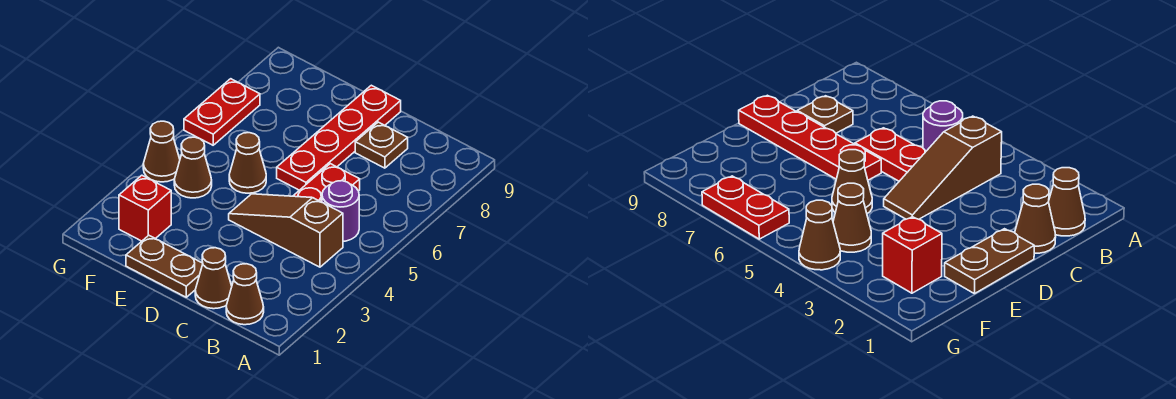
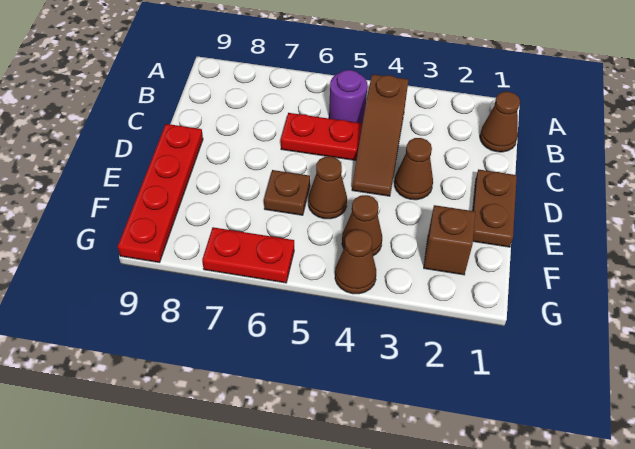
brown 1x1 cone [195,248,232,309] -> brown 1x1 cone moved to [394,138,433,200]
brown 1x1 plate [355,122,408,168] -> brown 1x1 plate moved to [264,170,310,215]
red 1x4 plate [277,85,401,190] -> red 1x4 plate turned to [118,124,203,262]
red 1x1 brick [119,175,171,241] -> brown 1x1 brick [424,205,475,275]

